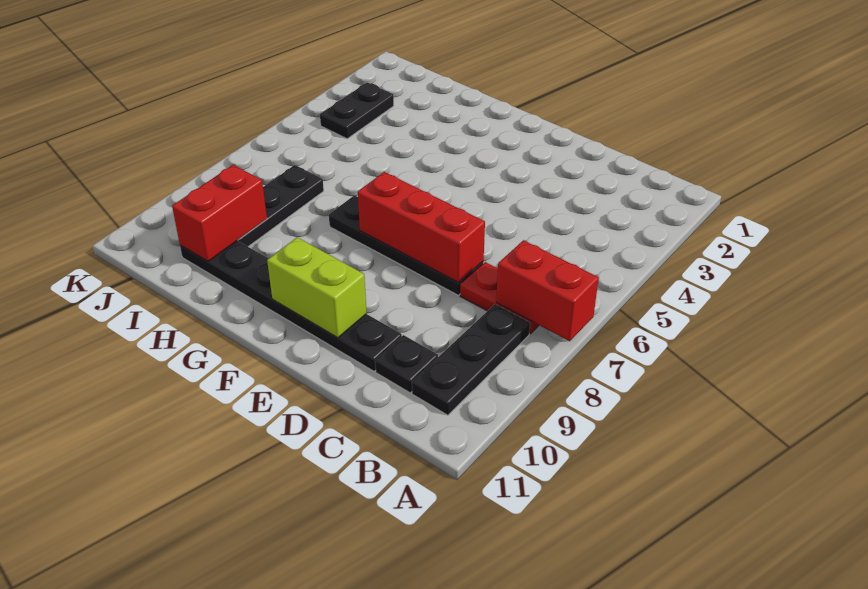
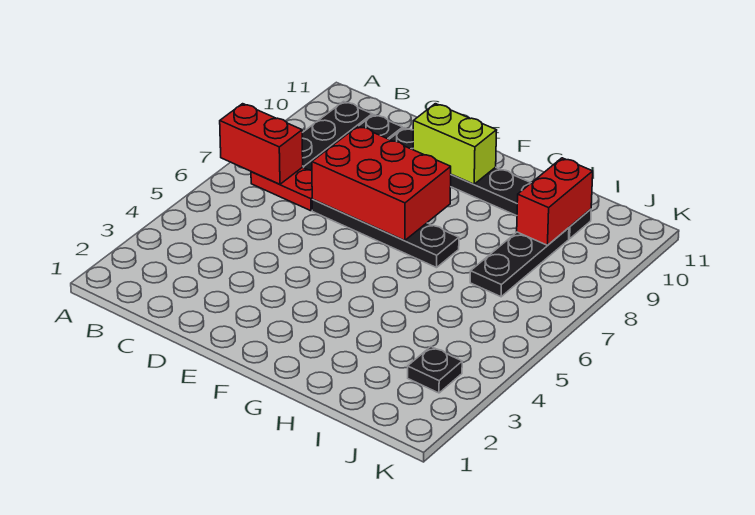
red 1x3 brick [358,172,485,283] -> red 2x3 brick [312,126,451,241]
black 1x2 plate [320,83,394,139] -> black 1x1 plate [408,347,462,393]

